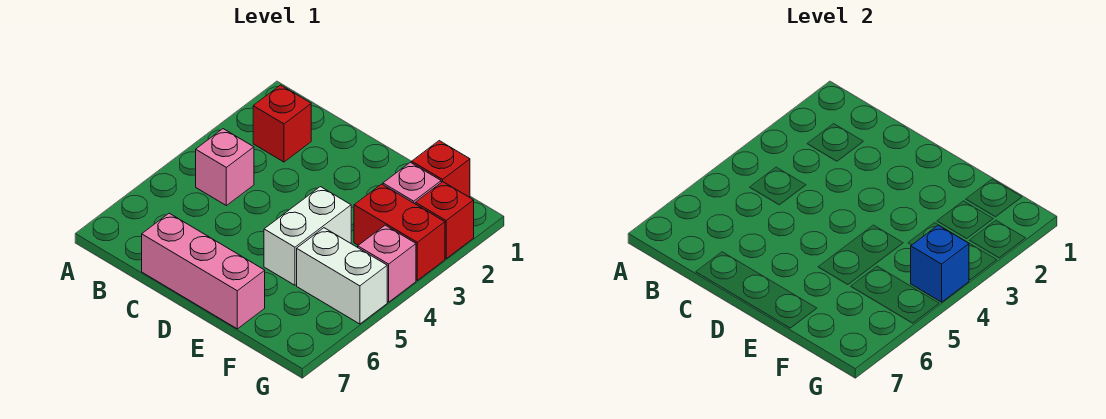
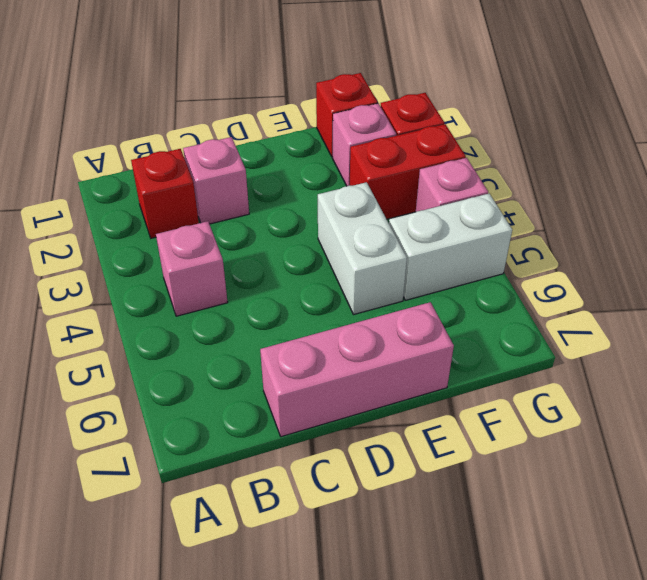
none -> pink 1x1 brick [183,137,249,224]
blue 1x1 brick [911,225,969,302] -> none

